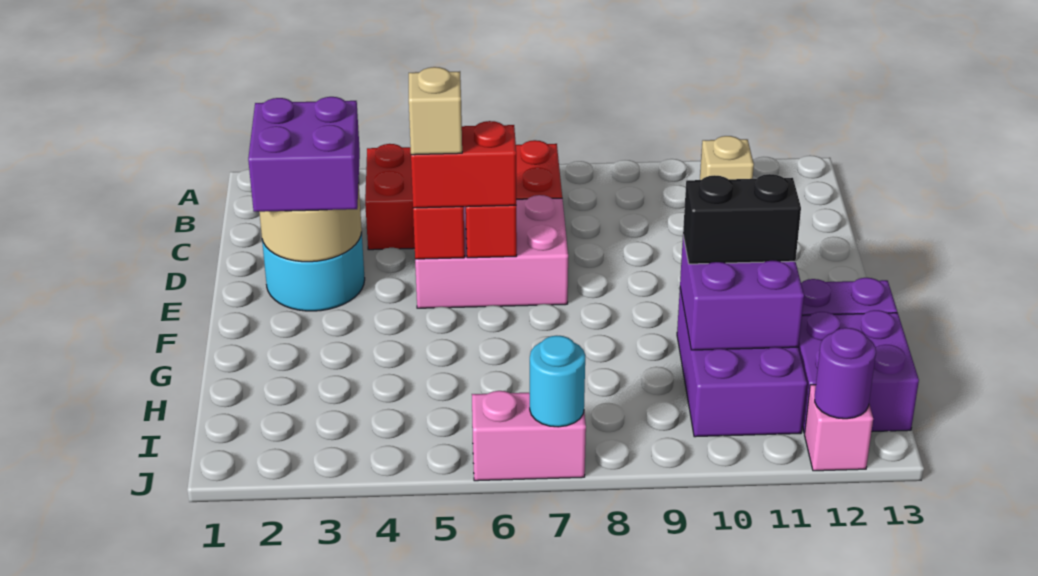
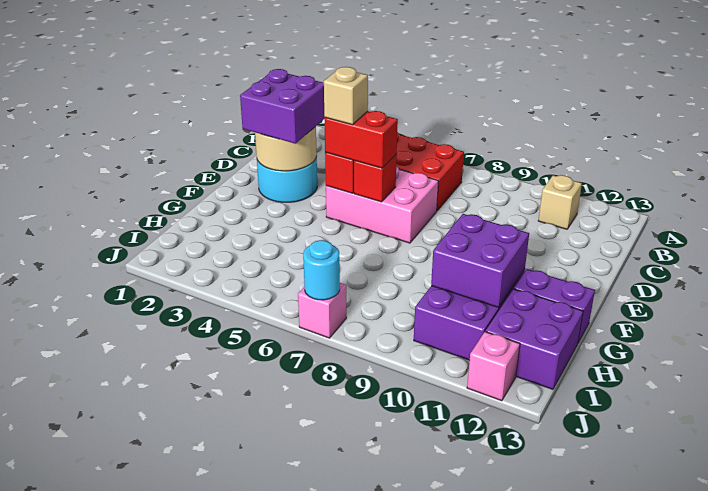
black 1x2 brick [683,174,801,264] -> none
pink 1x2 brick [472,391,586,481] -> pink 1x1 brick [298,283,346,338]
purple 1x1 round brick [815,328,876,419] -> none

